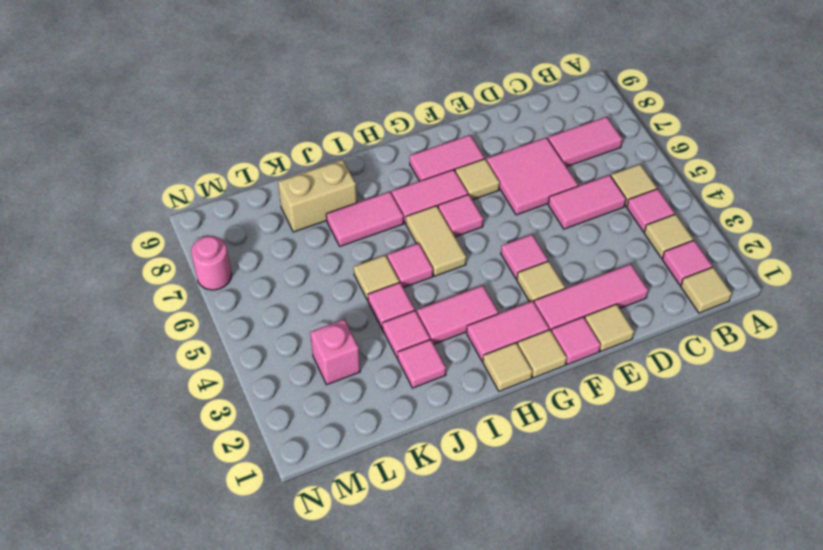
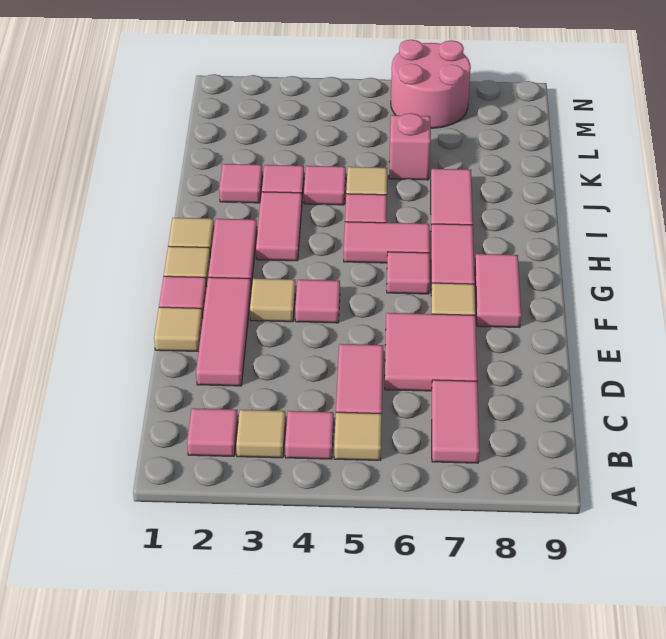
tan 1x1 tile [681,267,732,313] -> none
tan 1x2 tile [406,206,466,276] -> pink 1x2 tile [344,222,430,263]
tan 1x2 brick [278,160,357,232] -> none
pink 1x1 brick [310,319,360,384] -> pink 1x1 brick moved to [389,113,431,180]
pink 1x1 round brick [191,236,232,290] -> pink 2x2 round brick [391,40,471,128]

